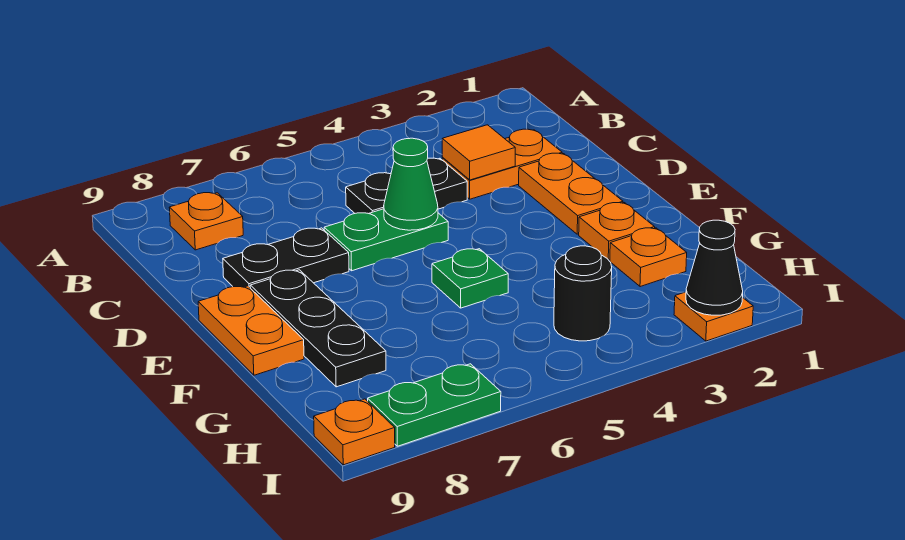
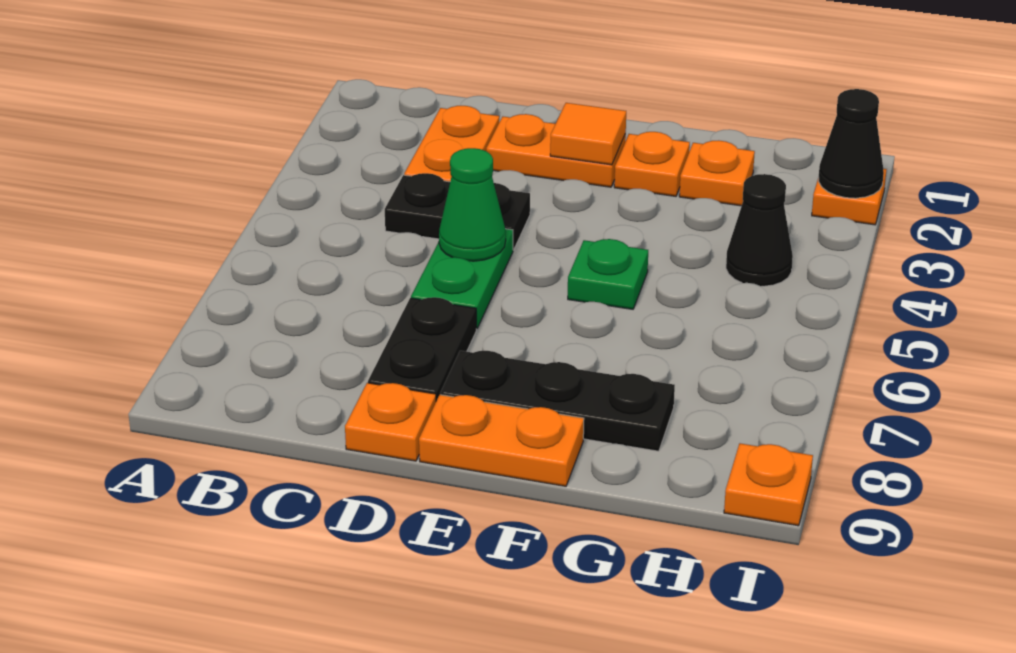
orange 1x1 plate [169,193,243,250] -> orange 1x1 plate moved to [345,383,436,461]
orange 1x1 tile [442,125,515,180] -> orange 1x1 tile moved to [550,103,626,165]
black 1x2 plate [346,158,467,214] -> black 1x2 plate turned to [385,173,530,250]
black 1x1 round brick [554,246,612,341] -> black 1x1 cone [726,174,793,286]
green 1x2 plate [368,364,501,446] -> none

